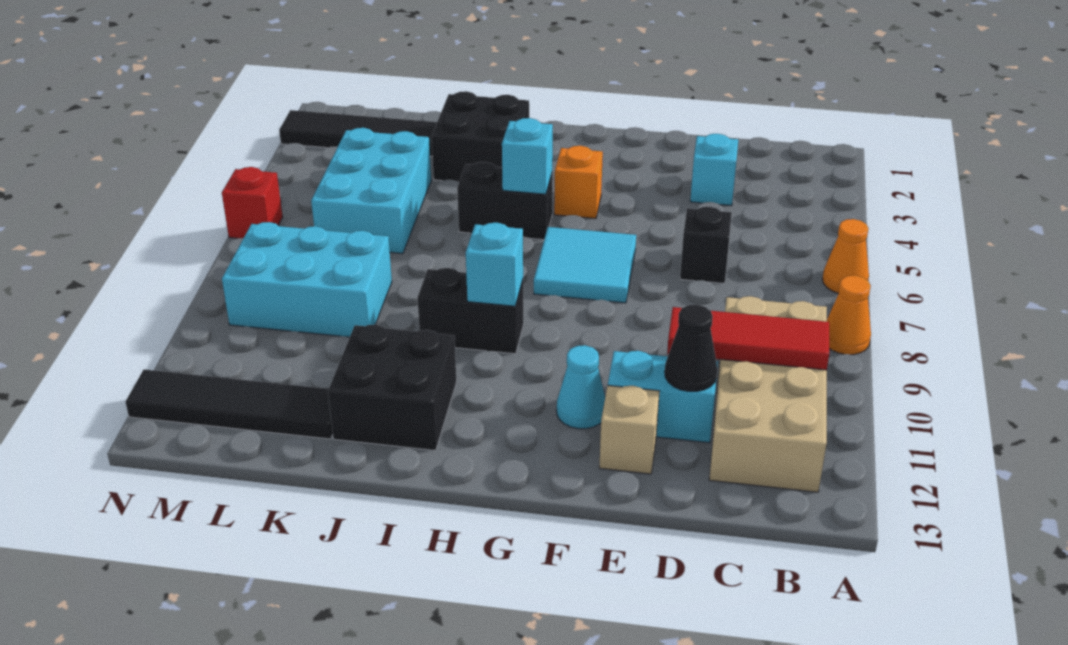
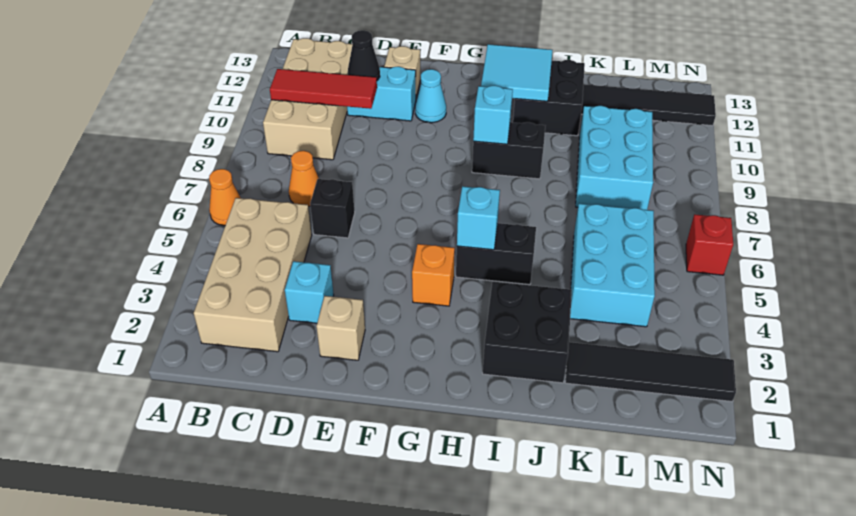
orange 1x1 cone [827,276,871,355] -> orange 1x1 cone moved to [289,151,319,207]
none -> tan 2x4 brick [194,198,312,352]
none -> tan 1x1 brick [316,296,365,360]
cyan 2x2 tile [534,227,636,303] -> cyan 2x2 tile moved to [481,44,553,101]
cyan 2x3 brick [222,222,392,337] -> cyan 2x3 brick turned to [576,106,653,210]

